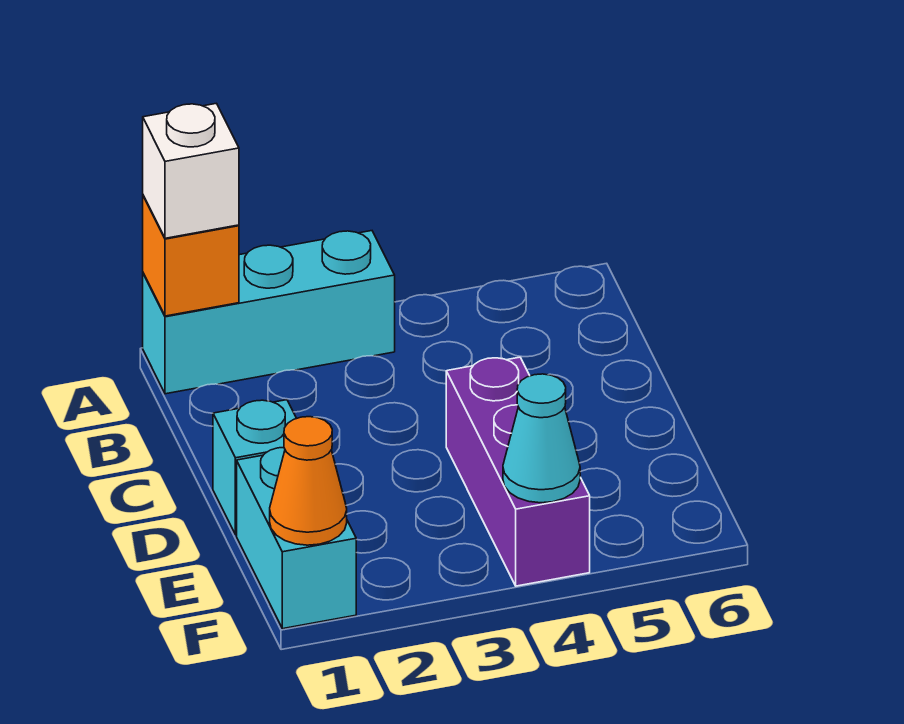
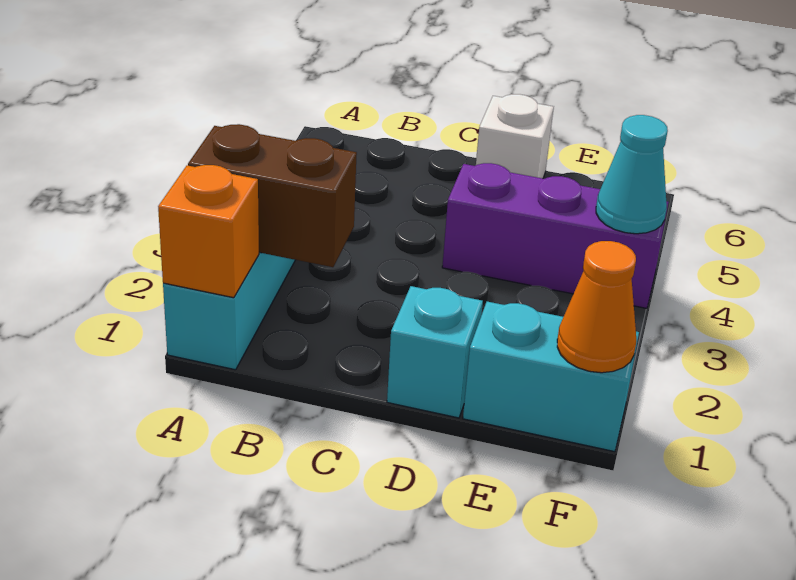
white 1x1 brick [143,103,239,238] -> white 1x1 brick moved to [476,94,554,178]
none -> brown 1x2 brick [188,124,357,267]

